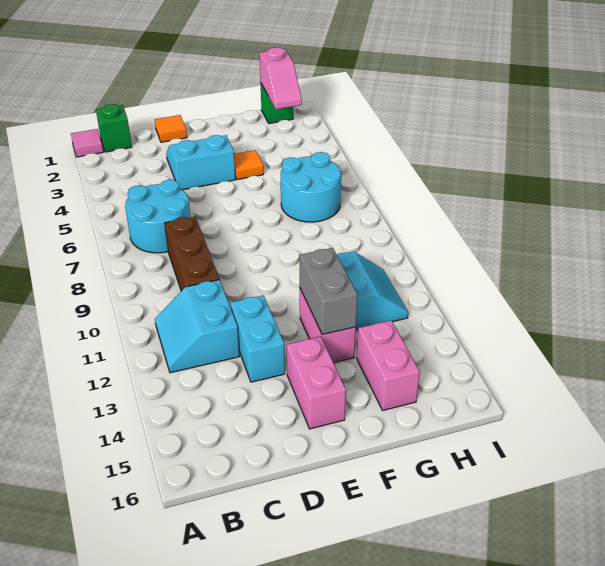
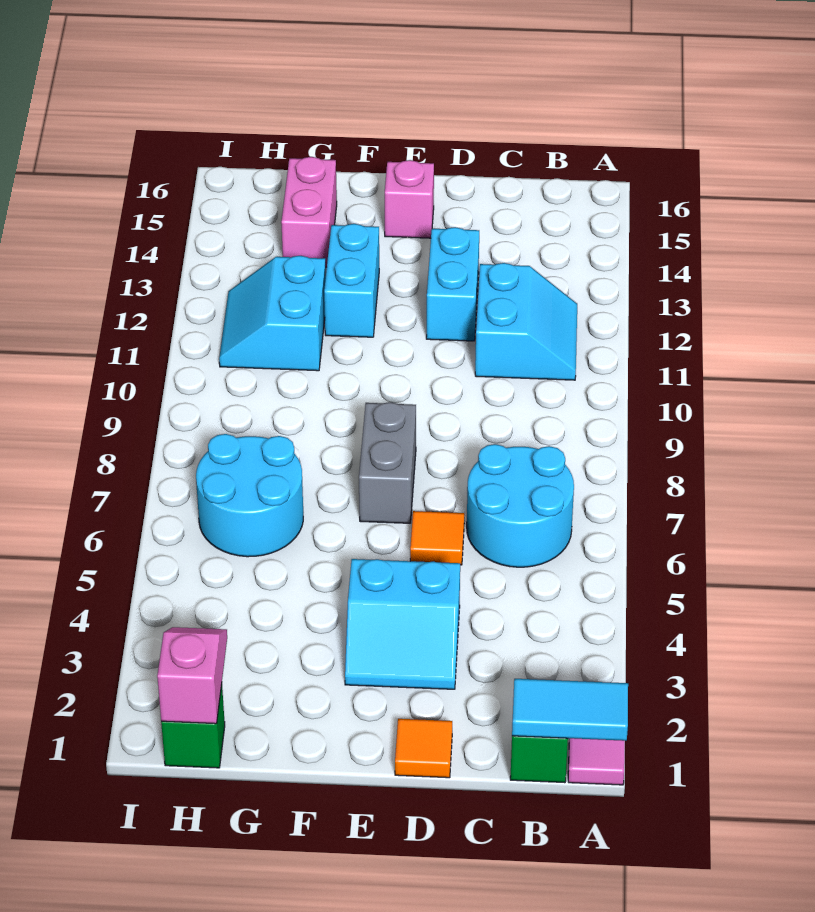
none -> cyan 1x2 tile [512,679,628,741]
brown 1x3 brick [165,217,219,291] -> none
pink 1x2 brick [287,337,346,429] -> pink 1x1 brick [385,160,434,238]
orange 1x1 tile [234,150,264,180] -> orange 1x1 tile moved to [410,511,464,565]
pink 1x2 brick [300,289,356,363] -> cyan 1x2 brick [324,224,379,337]
grey 1x2 brick [300,248,358,335] -> grey 1x2 brick moved to [359,402,416,523]

